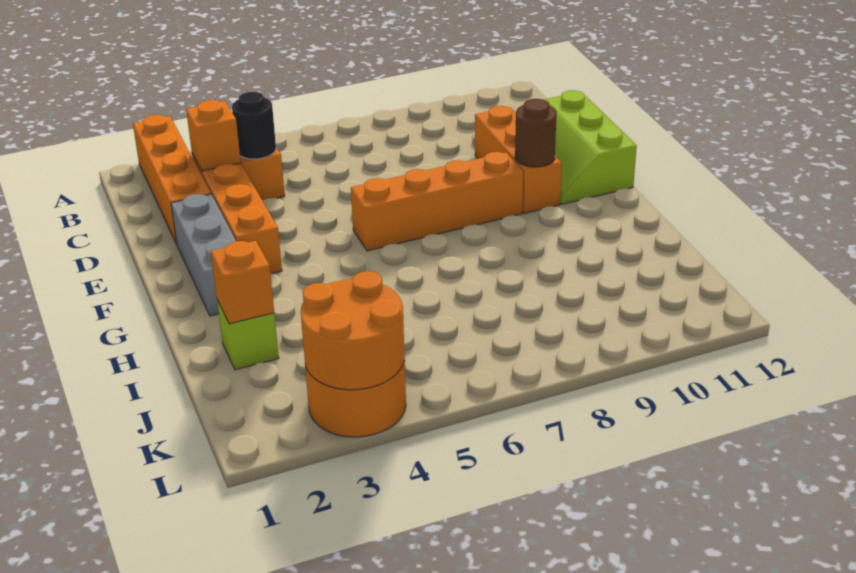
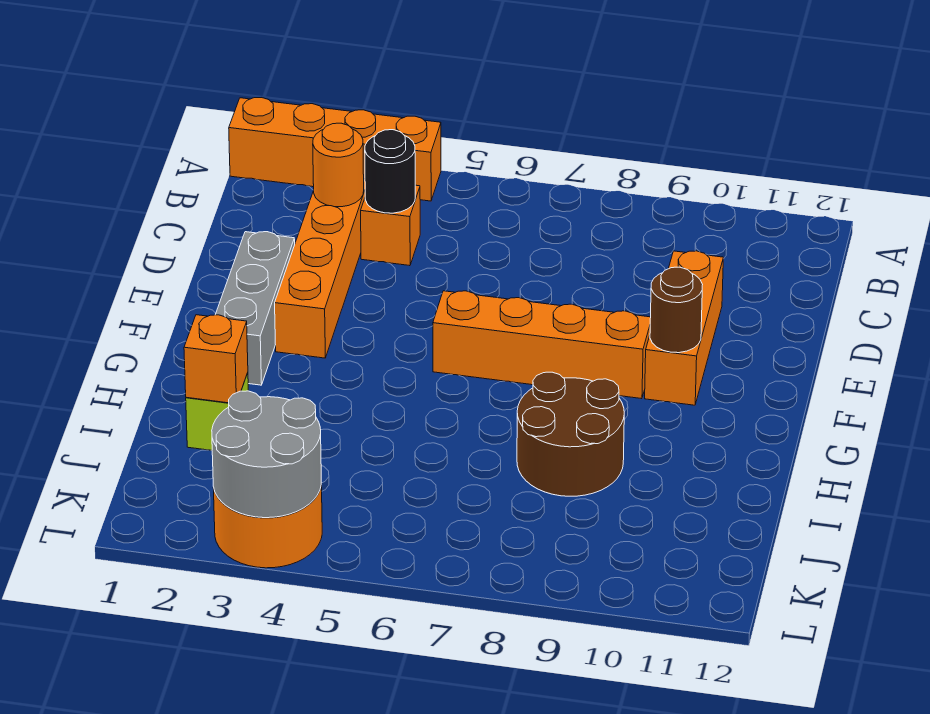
orange 1x4 brick [133,115,211,244] -> orange 1x4 brick turned to [229,98,441,201]
orange 1x1 brick [186,100,241,171] -> orange 1x1 round brick [313,123,364,207]
lime 2x3 slope [545,90,637,204] -> none
none -> brown 2x2 round brick [517,372,624,496]
orange 2x2 round brick [301,271,404,390] -> grey 2x2 round brick [212,391,321,518]

